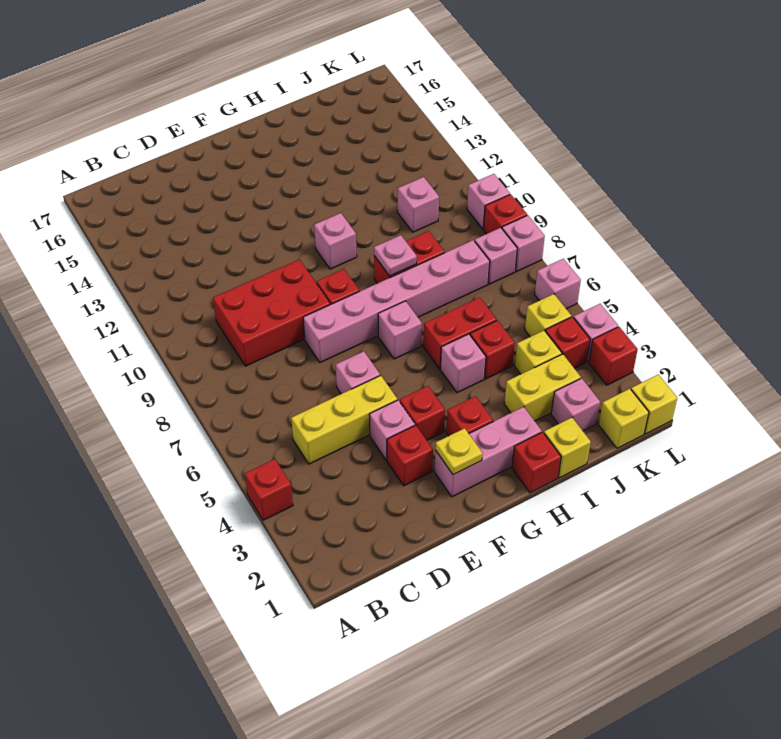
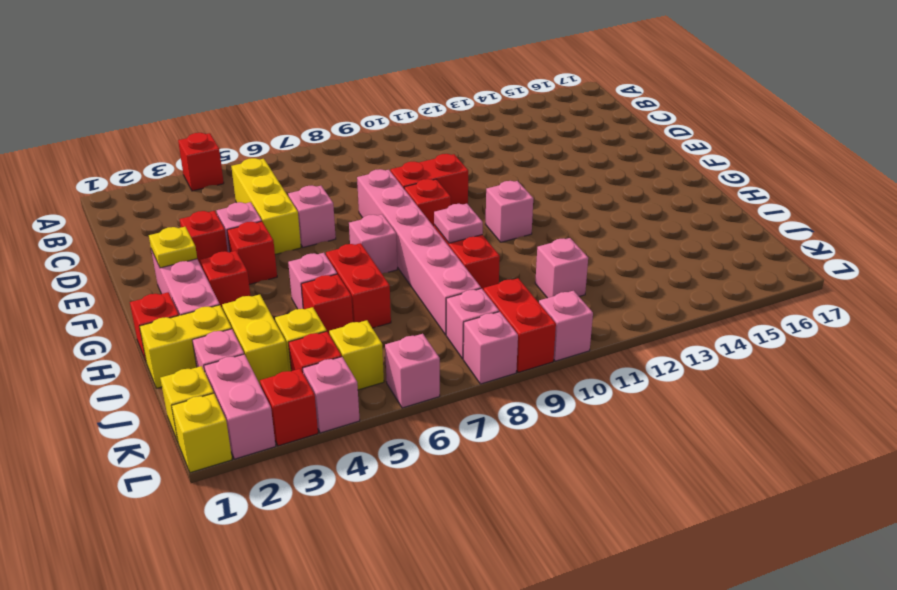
red 2x3 brick [213,260,330,366] -> red 1x2 brick [391,154,468,205]
yellow 1x1 brick [544,418,591,478] -> yellow 1x2 brick [139,305,232,388]
none -> pink 1x2 brick [204,354,276,459]
red 1x1 brick [484,194,527,234] -> red 1x2 brick [484,278,556,372]

